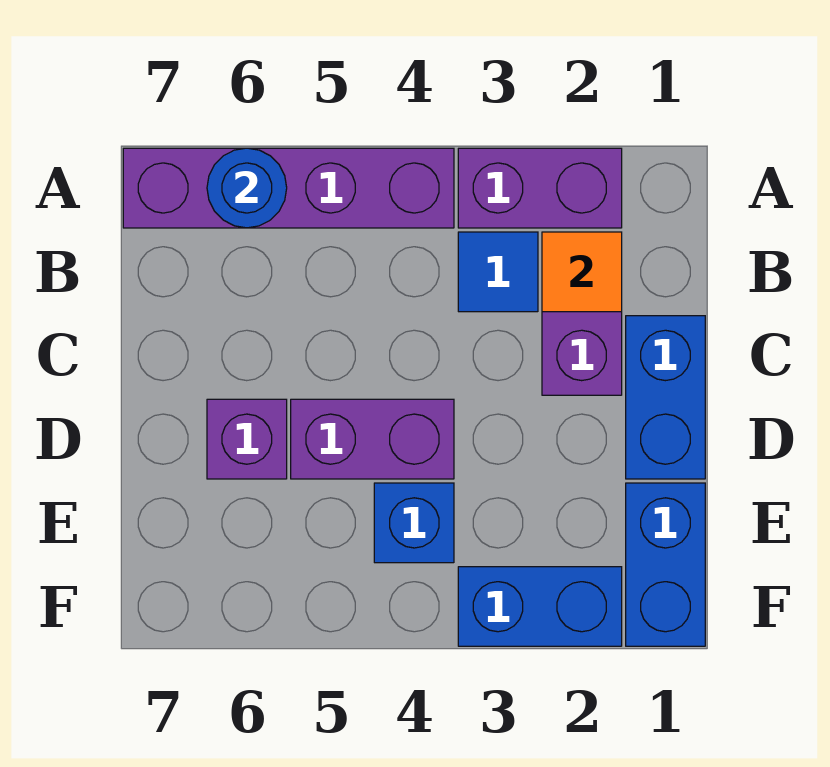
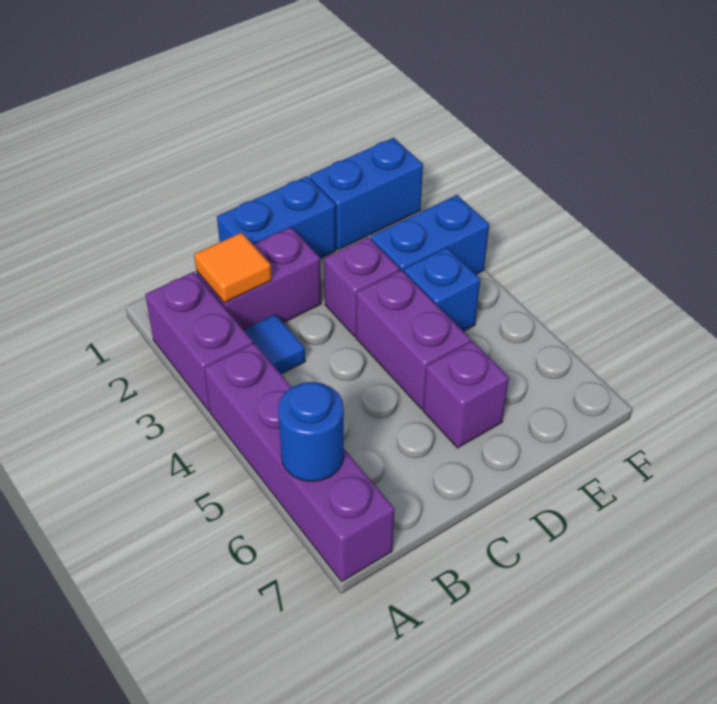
none -> purple 1x1 brick [324,237,400,337]
blue 1x2 brick [458,567,622,646] -> blue 1x2 brick turned to [371,195,489,274]

